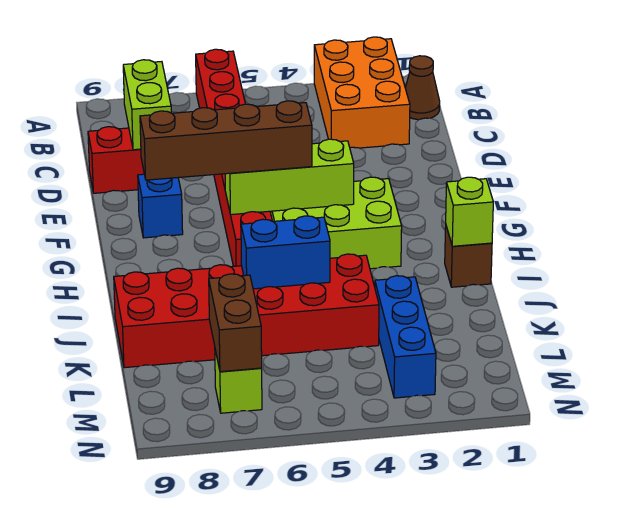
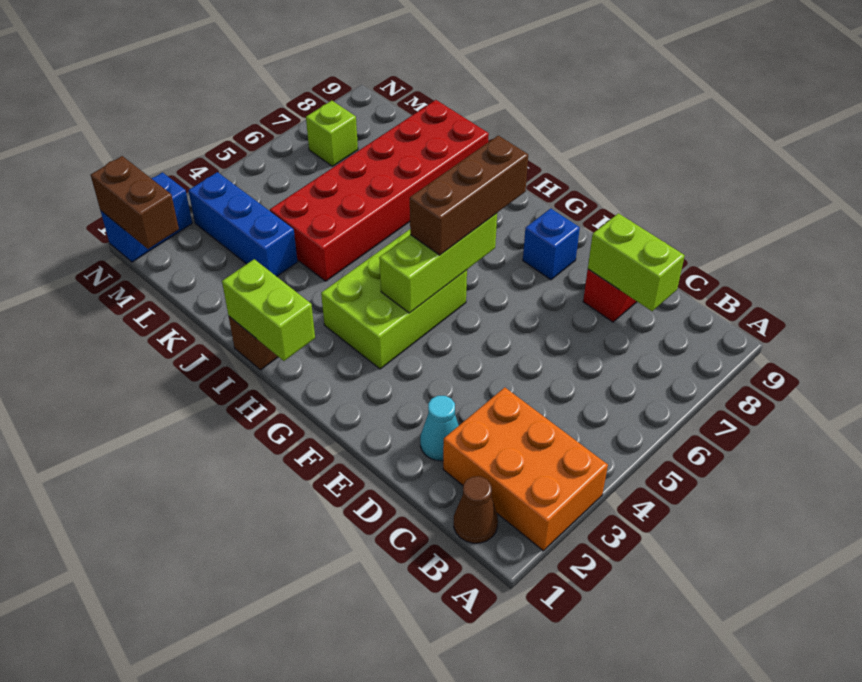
red 1x8 brick [196,49,272,266] -> none
none -> cyan 1x1 cone [420,396,459,461]
brown 1x4 brick [140,101,312,180] -> brown 1x3 brick [410,136,528,255]
lime 1x1 brick [446,177,493,246] -> lime 1x2 brick [222,259,315,361]
blue 1x2 brick [241,216,330,289] -> blue 1x2 brick moved to [100,172,192,262]
brown 1x2 brick [209,274,262,372] -> brown 1x2 brick moved to [91,156,179,249]

